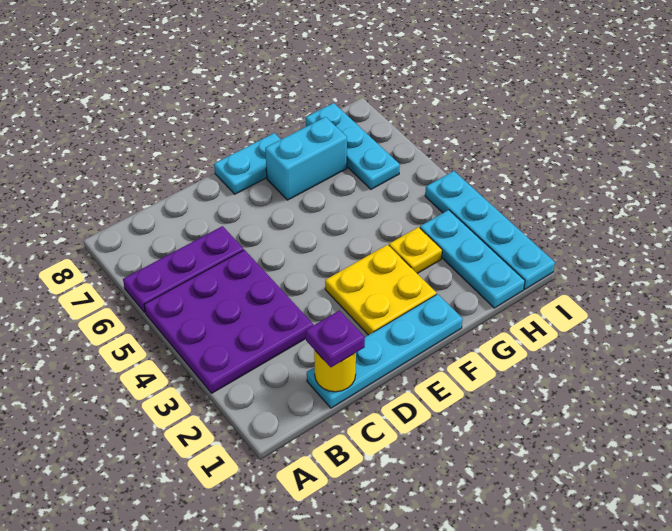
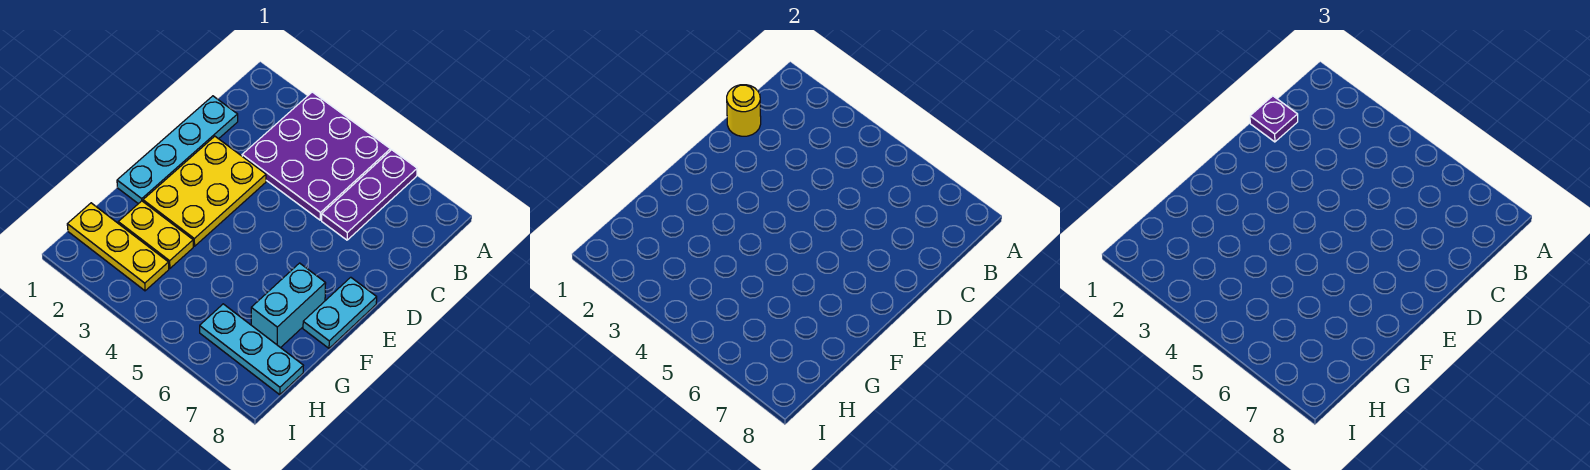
yellow 2x2 plate [325,245,436,335] -> yellow 2x3 plate [143,136,266,246]
yellow 1x1 plate [389,227,442,274] -> yellow 1x2 plate [118,201,193,268]
cyan 1x3 plate [420,210,525,308] -> yellow 1x3 plate [67,203,169,291]
cyan 1x4 plate [425,171,555,289] -> none

